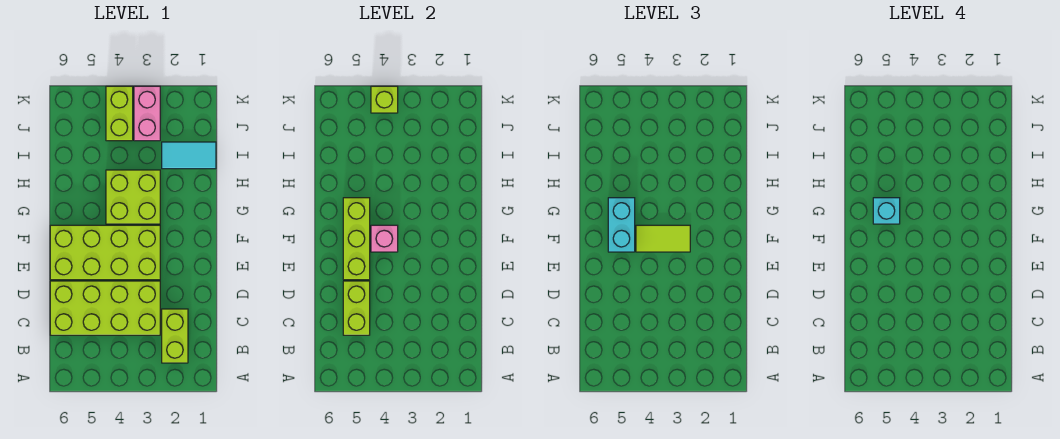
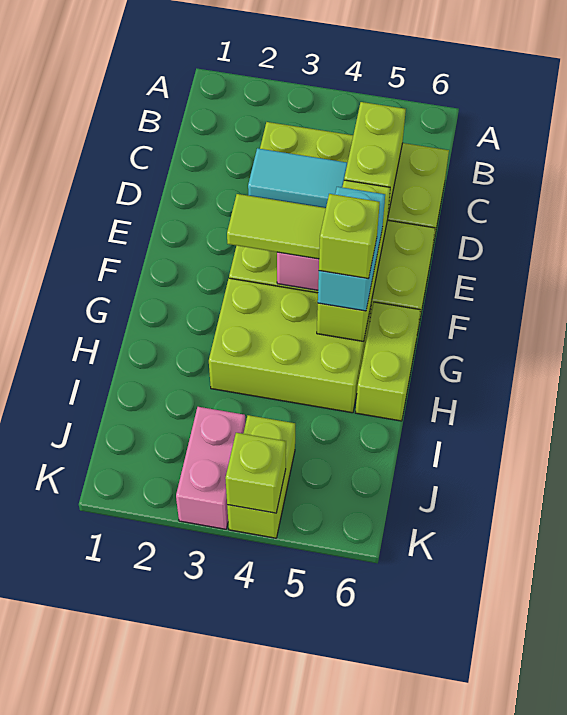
lime 1x2 brick [162,309,188,363] -> lime 1x2 brick moved to [356,302,420,421]
lime 2x2 brick [106,170,160,224] -> lime 2x3 brick [209,278,371,413]
cyan 1x1 brick [873,198,900,224] -> lime 1x1 brick [319,194,380,279]
cyan 1x2 tile [162,142,216,169] -> cyan 1x2 tile moved to [248,148,347,208]

